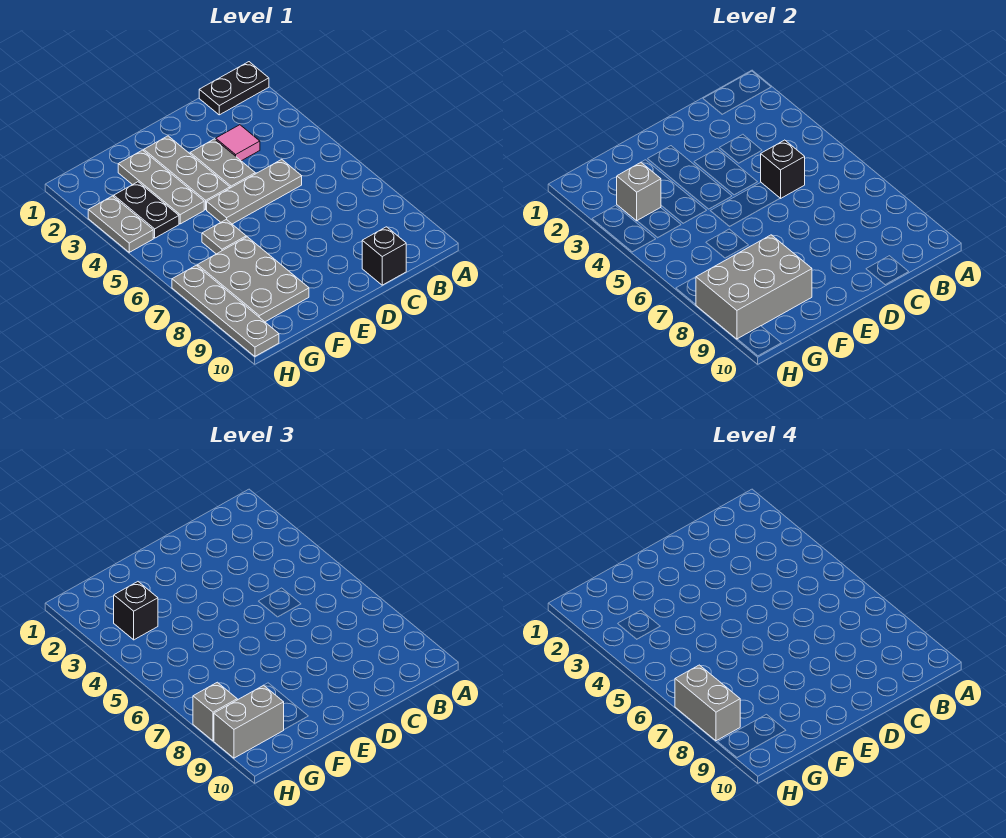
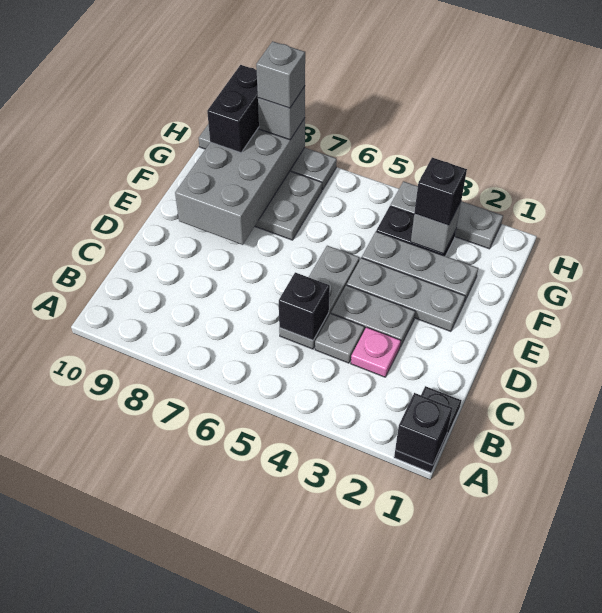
pink 1x1 tile [216,125,260,161] -> pink 1x1 plate [351,327,401,377]
black 1x1 brick [362,227,406,285] -> black 1x1 brick moved to [395,393,452,465]
grey 1x1 plate [202,219,246,254] -> grey 1x1 plate moved to [315,314,364,363]
grey 2x3 brick [696,235,812,339] -> grey 2x4 brick [175,118,305,245]
grey 1x2 brick [214,685,284,758] -> black 1x2 brick [207,65,259,153]
grey 1x2 plate [88,196,153,252] -> grey 1x3 plate [390,181,503,249]
grey 1x2 brick [675,665,740,741] -> grey 1x1 brick [256,41,305,108]

